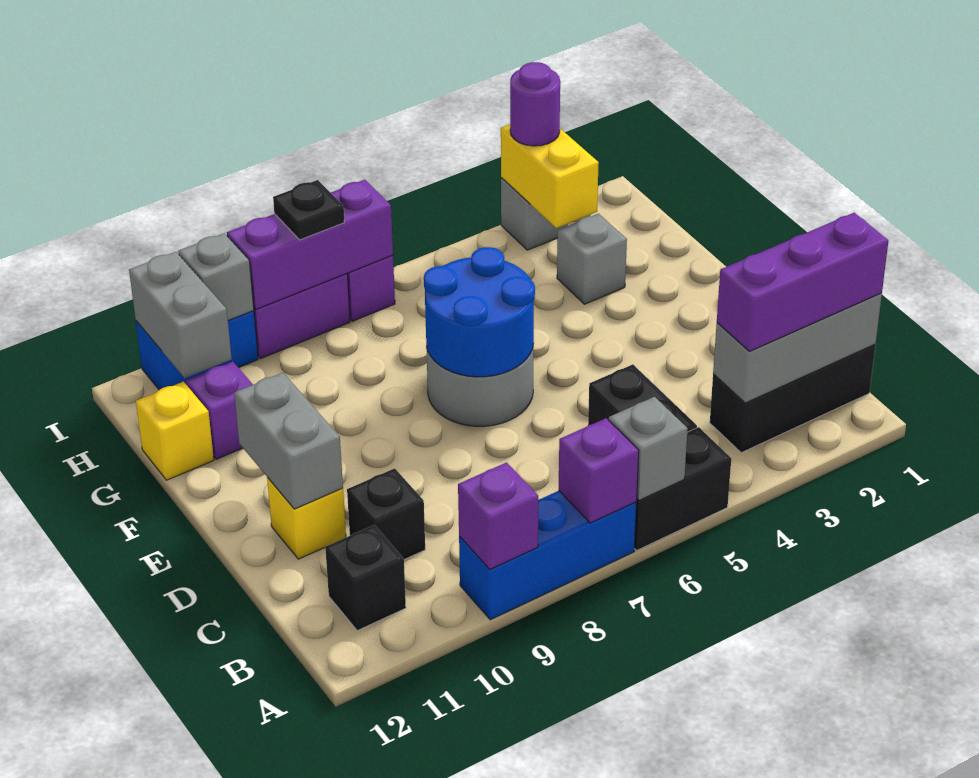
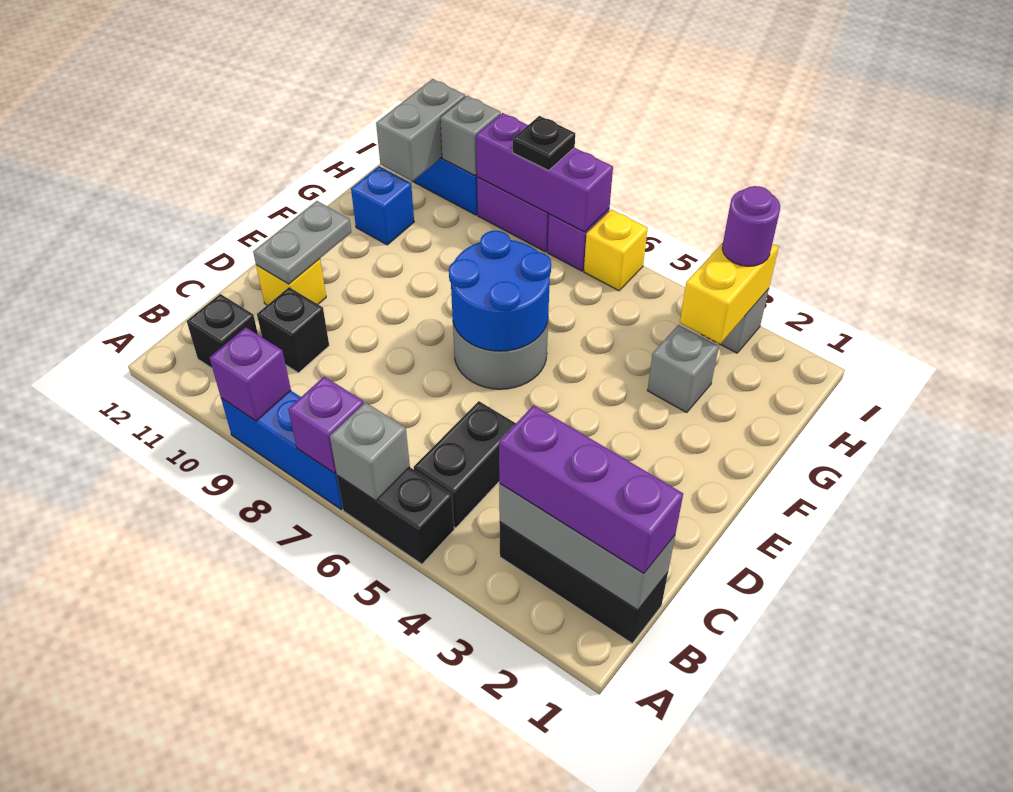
grey 1x2 brick [234,373,343,509] -> grey 1x2 plate [253,201,351,284]
purple 1x1 brick [186,362,253,459] -> blue 1x1 brick [351,166,414,245]
yellow 1x1 brick [136,382,214,480] -> yellow 1x1 brick moved to [584,209,648,291]

